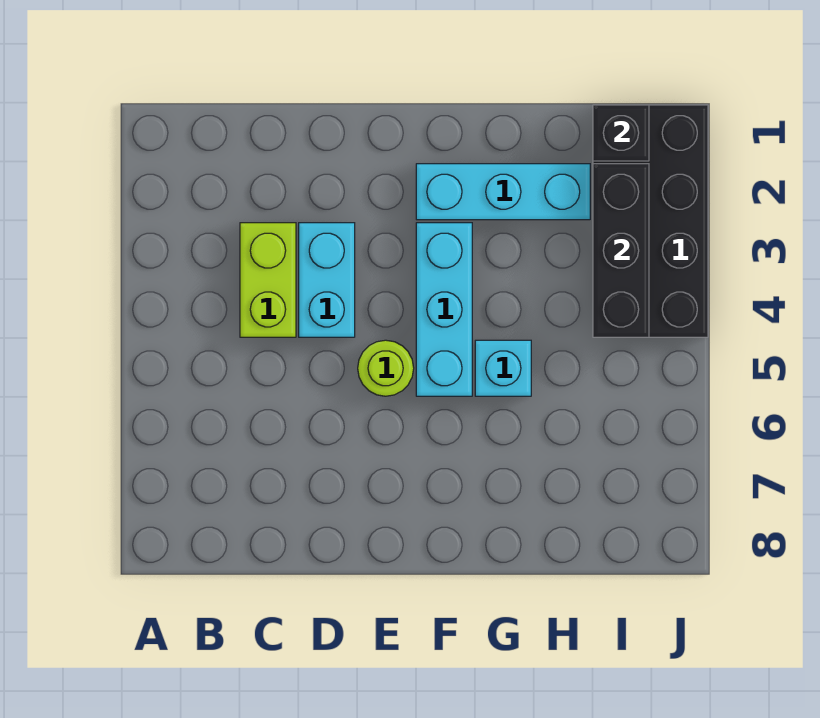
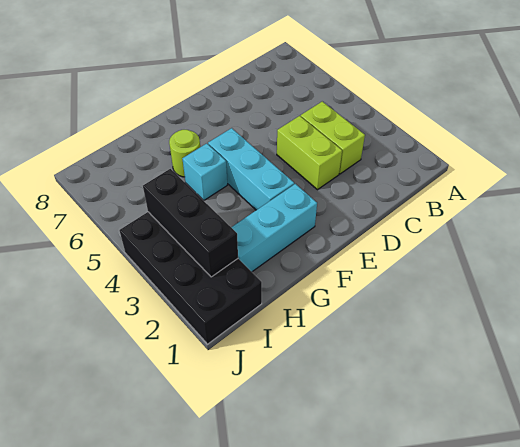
cyan 1x2 brick [299,223,355,337] -> lime 1x2 brick [277,116,342,190]
lime 1x1 round brick [358,340,414,396] -> lime 1x1 round brick moved to [169,130,200,177]
black 1x1 brick [593,105,649,161] -> none

